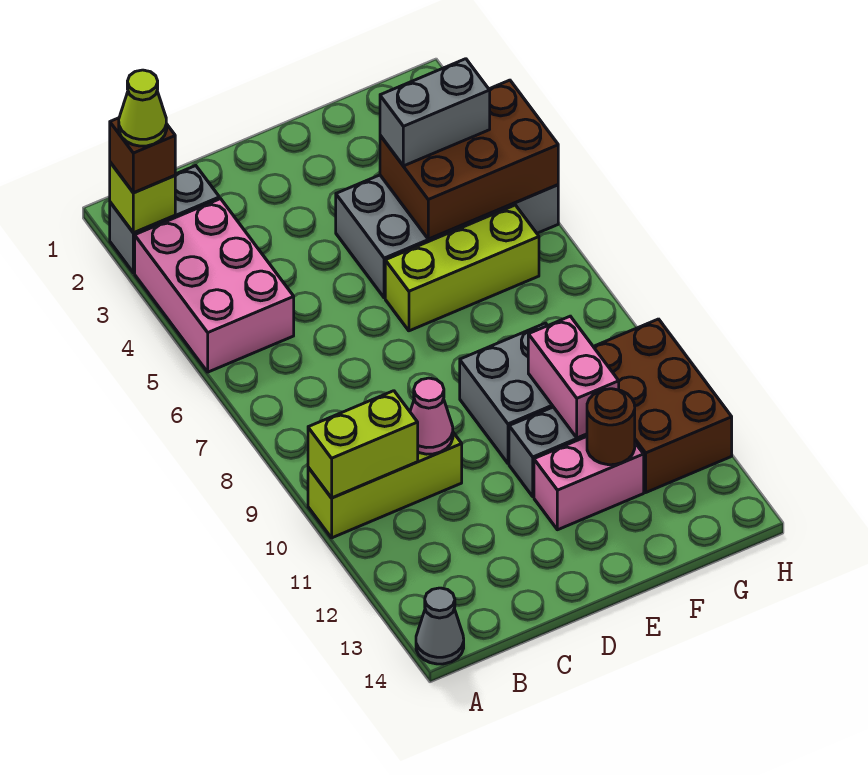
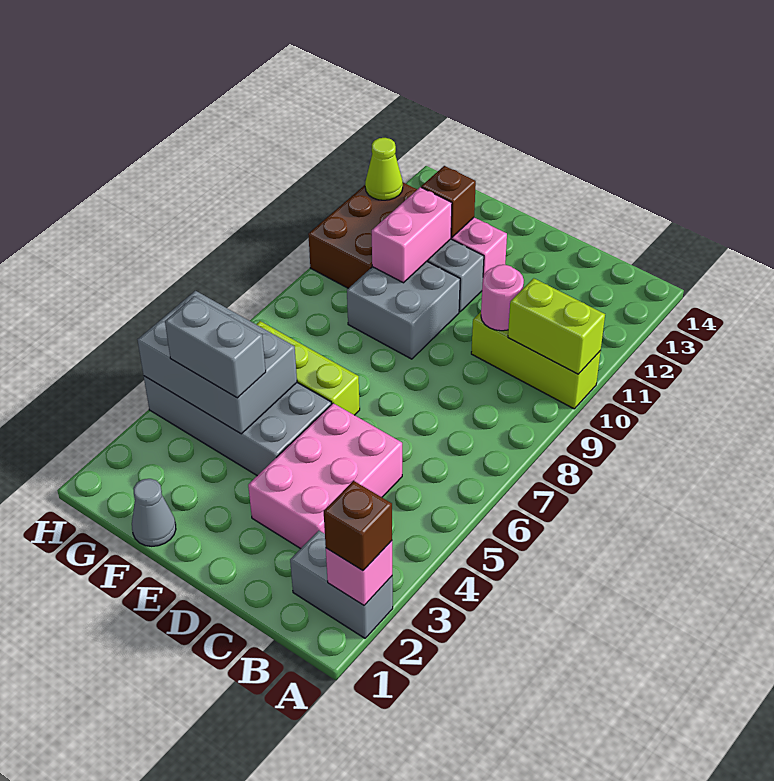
lime 1x1 brick [110,162,175,233] -> pink 1x1 brick [326,541,392,605]
lime 1x1 cone [119,70,167,146] -> lime 1x1 cone moved to [365,138,403,200]
pink 2x3 brick [135,199,294,372] -> pink 2x3 brick moved to [248,403,402,549]
grey 1x1 cone [416,588,464,664] -> grey 1x1 cone moved to [132,479,176,546]
pink 1x1 cone [410,378,453,454] -> pink 1x1 round brick [481,265,524,331]
brown 2x3 brick [380,80,558,239] -> grey 2x3 brick [138,291,297,434]
brown 1x1 round brick [587,389,635,465] -> brown 1x1 brick [421,166,476,237]

